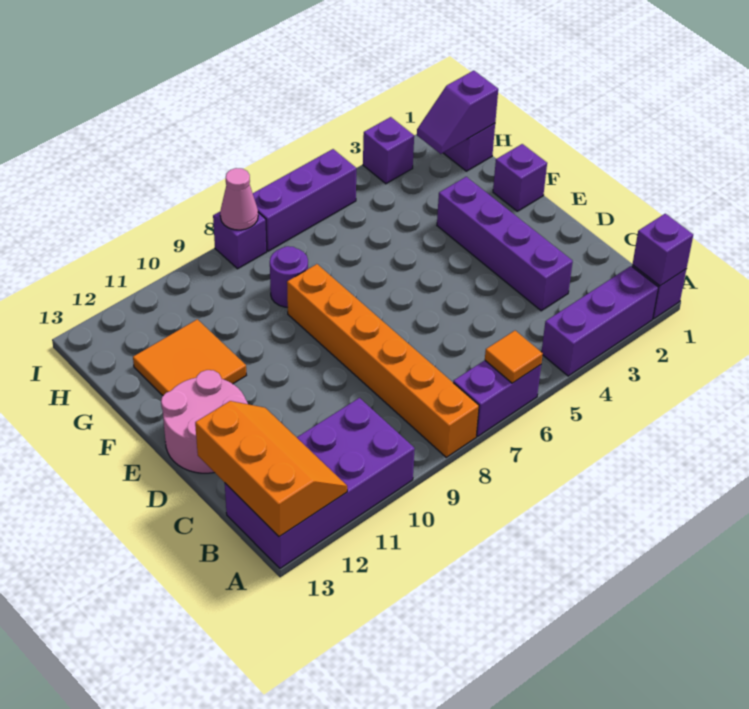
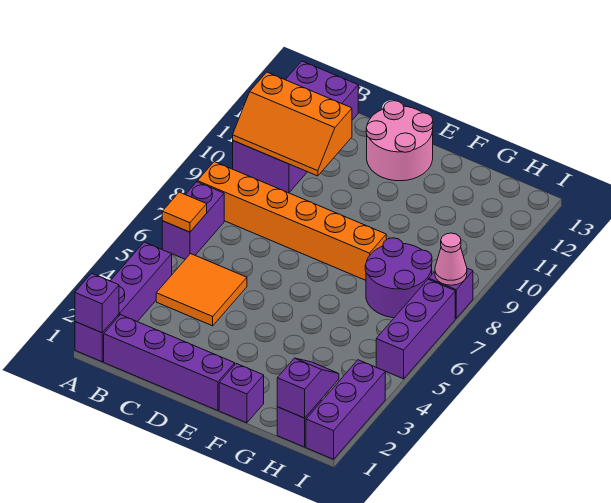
orange 2x3 slope [195,401,347,537] -> orange 2x3 slope moved to [233,72,352,176]
purple 1x4 brick [437,177,573,311] -> purple 1x4 brick moved to [104,315,235,411]
orange 2x2 tile [133,319,246,395] -> orange 2x2 tile moved to [156,254,247,326]
purple 1x1 round brick [270,246,308,307] -> purple 2x2 round brick [365,238,432,318]
purple 1x1 brick [363,117,414,184] -> purple 1x3 brick [306,360,385,459]

